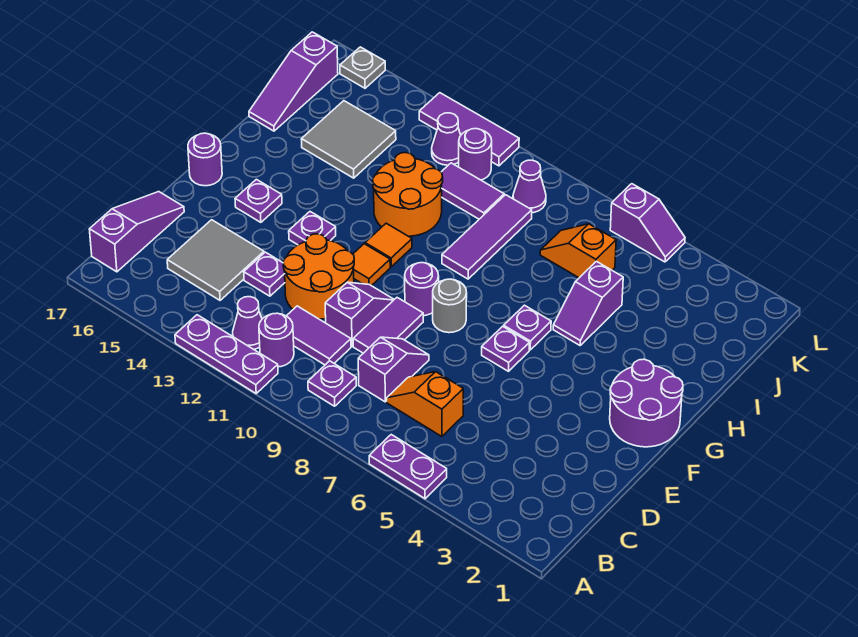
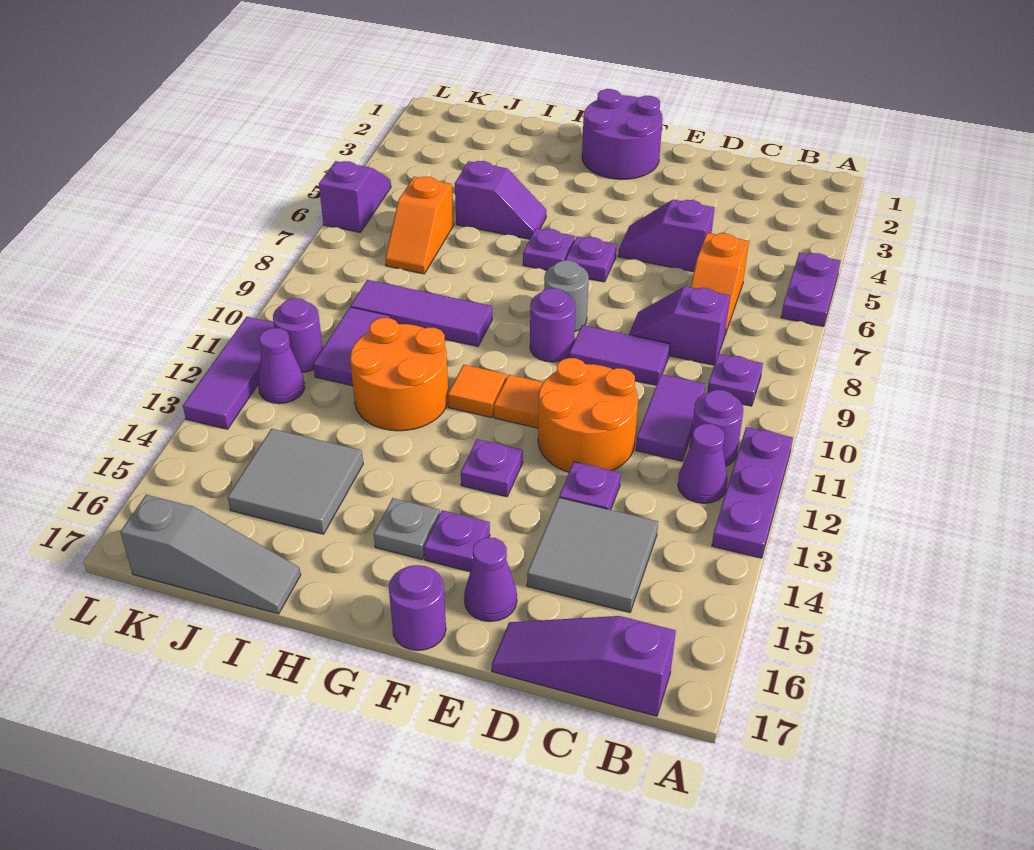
purple 1x2 slope [325,282,394,346] -> purple 1x2 slope moved to [618,200,715,272]
purple 1x3 slope [249,32,338,131] -> grey 1x3 slope [120,495,301,614]
purple 1x1 cone [513,160,546,213] -> purple 1x1 cone moved to [464,537,517,622]
grey 1x1 plate [340,47,385,88] -> grey 1x1 plate moved to [374,498,440,559]

